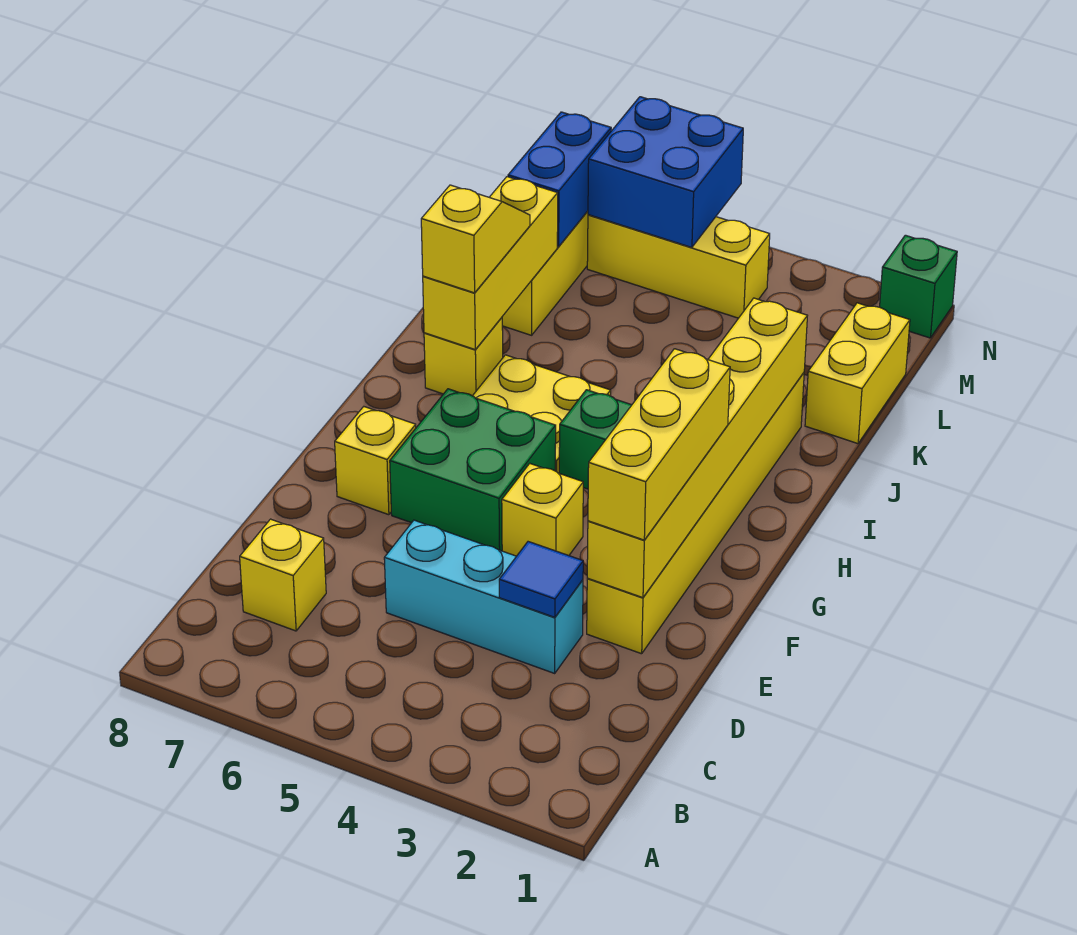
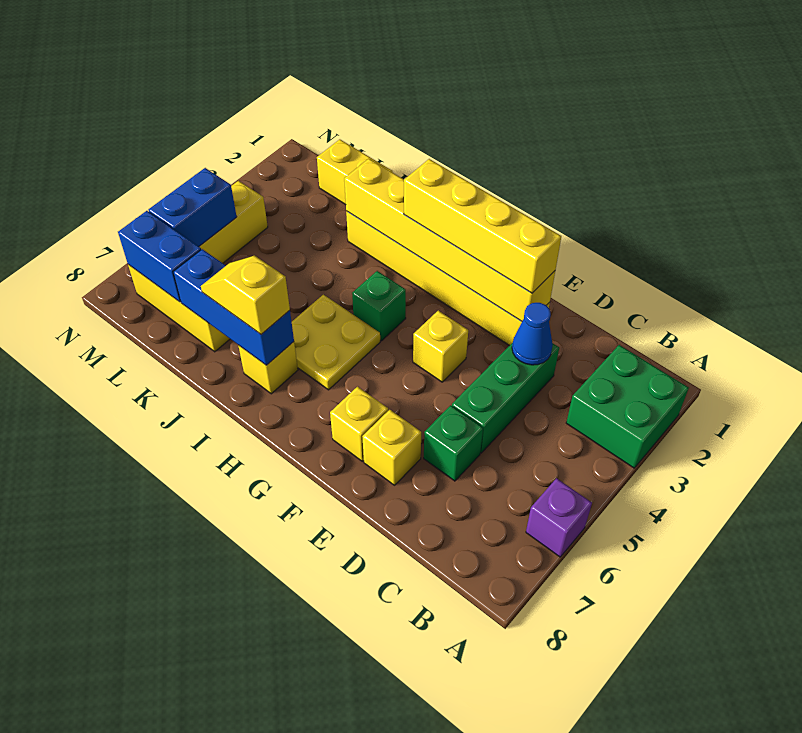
none -> purple 1x1 brick [526,478,592,557]
yellow 1x1 brick [240,519,326,631] -> yellow 1x1 brick moved to [362,410,421,485]
cyan 1x3 brick [384,520,583,673] -> green 1x3 brick [452,343,559,453]
blue 1x1 tile [499,542,583,617] -> blue 1x1 cone [512,303,553,365]
yellow 1x3 brick [588,349,730,540] -> yellow 1x4 brick [404,159,561,293]
green 2x2 brick [390,389,556,551] -> green 2x2 brick moved to [566,345,689,468]
yellow 1x3 brick [423,177,558,349] -> blue 1x3 brick [173,249,294,365]
blue 2x2 brick [588,97,743,247] -> blue 1x2 brick [149,168,237,246]
green 1x1 brick [880,235,957,338] -> green 1x1 brick moved to [424,405,483,481]

